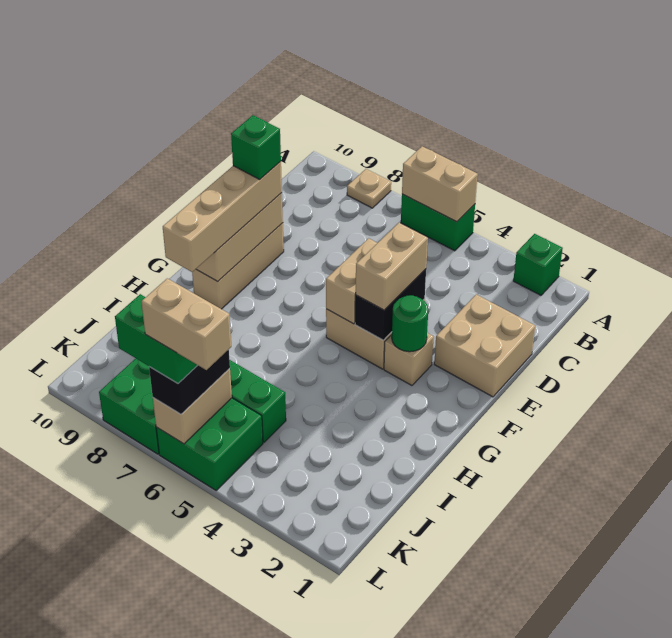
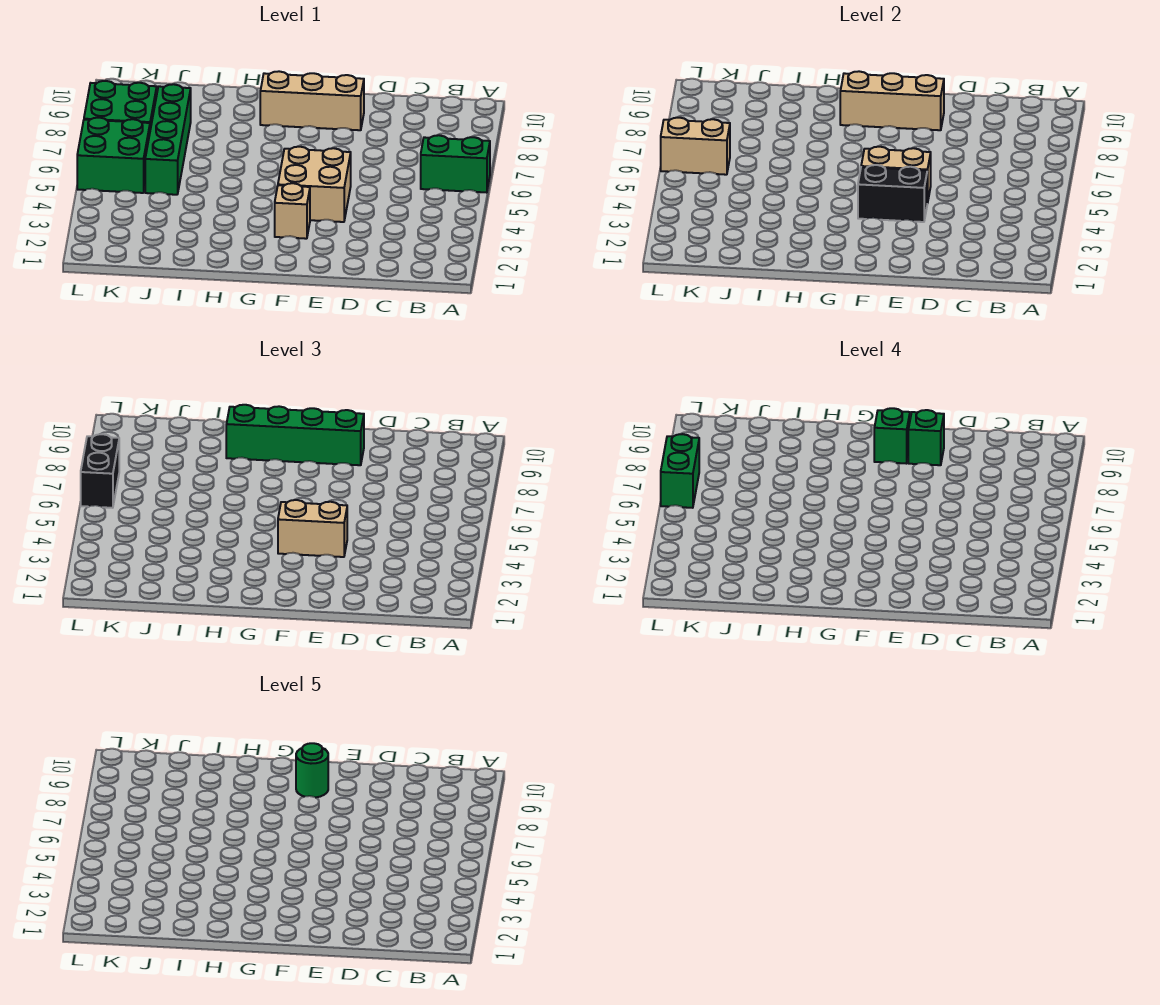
green 1x1 brick [513,234,563,295] -> green 1x1 brick moved to [874,408,910,464]
green 1x2 brick [401,194,475,251] -> green 1x2 brick turned to [421,135,490,193]
tan 1x2 brick [402,146,478,222] -> none
tan 1x1 plate [347,169,391,208] -> none
tan 2x2 brick [434,294,535,397] -> none
tan 1x4 brick [163,161,282,272] -> green 1x4 brick [226,405,364,465]
green 1x1 round brick [392,295,428,352] -> green 1x1 round brick moved to [296,743,328,797]
black 1x2 brick [149,350,230,414] -> black 1x2 brick turned to [81,434,119,508]
tan 1x2 brick [141,278,231,370] -> none

